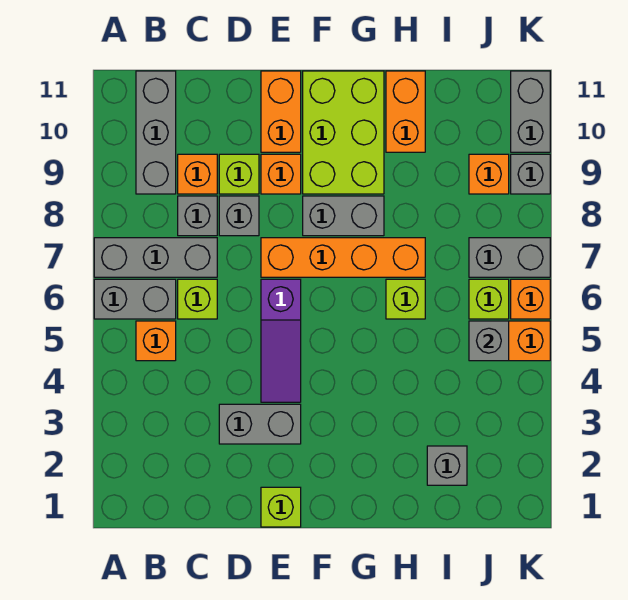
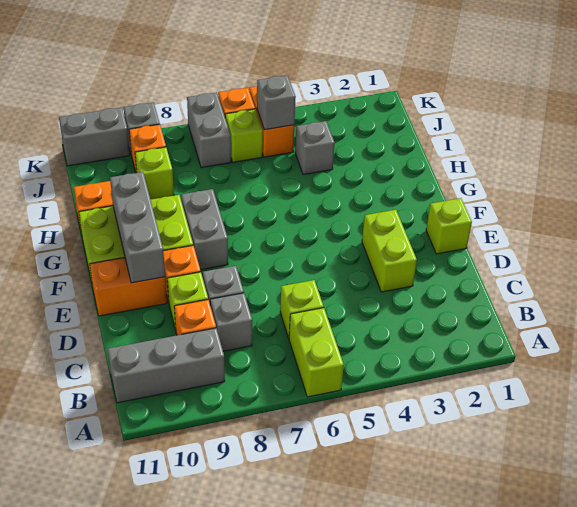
grey 1x2 brick [94,279,176,319] -> lime 1x2 brick [289,308,344,397]
grey 1x3 brick [94,238,217,277] -> grey 1x3 brick moved to [110,172,165,283]
orange 1x1 brick [136,321,176,361] -> none
grey 1x2 brick [219,404,301,444] -> lime 1x2 brick [362,210,417,292]
purple 1x3 slope [261,279,301,402] -> none
orange 1x4 brick [261,238,425,277] -> none
lime 1x1 brick [386,279,425,319] -> lime 1x1 brick moved to [135,147,174,200]
grey 1x1 brick [427,446,467,485] -> grey 1x1 brick moved to [295,121,335,175]

